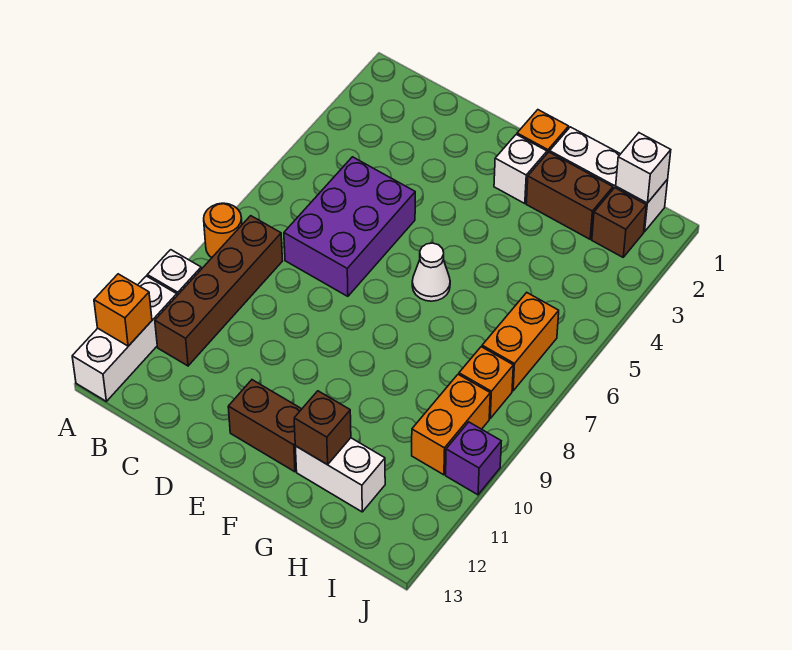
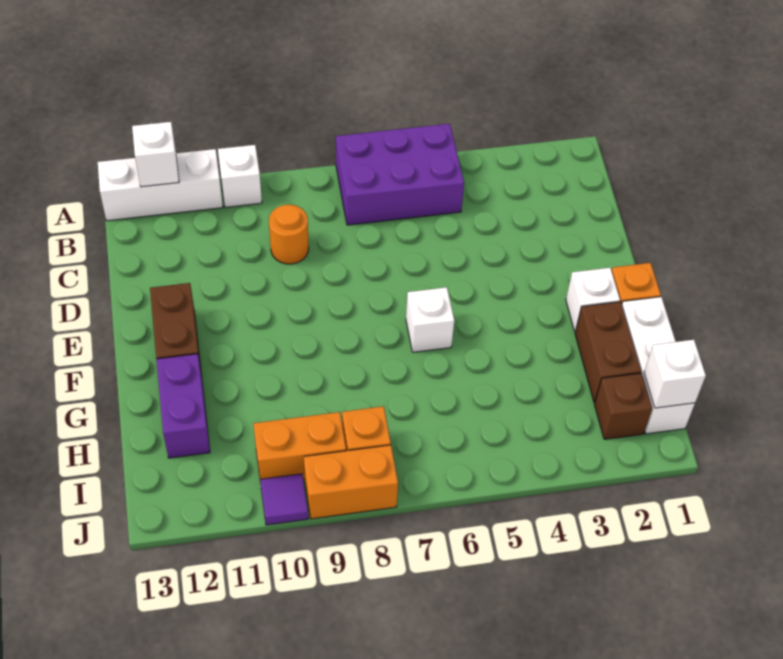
orange 1x1 round brick [204,203,242,258] -> orange 1x1 round brick moved to [269,205,309,264]
orange 1x1 brick [94,274,152,346] -> white 1x1 brick [132,122,179,187]
brown 1x4 brick [155,216,282,366] -> none
purple 2x3 brick [284,157,415,296] -> purple 2x3 brick moved to [336,124,464,225]
white 1x1 cone [412,243,450,301] -> white 1x1 brick [406,287,454,352]
white 1x2 brick [295,438,385,512] -> purple 1x2 brick [156,354,210,458]
brown 1x1 brick [294,391,351,465] -> none
orange 1x2 brick [482,293,559,391] -> orange 1x2 brick moved to [304,445,398,519]
purple 1x1 brick [446,422,501,495] -> purple 1x1 tile [260,474,308,525]

